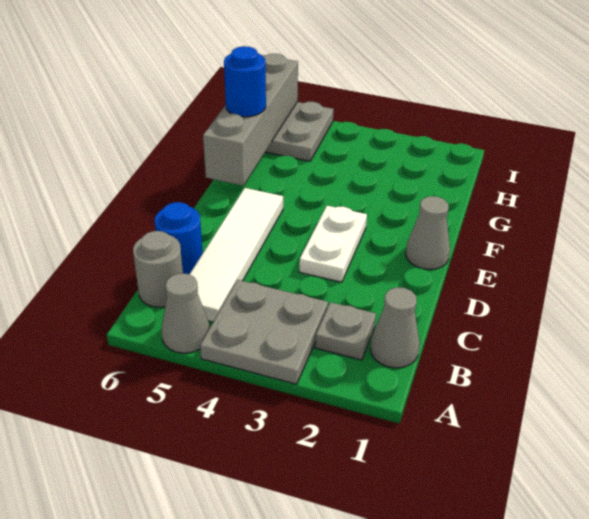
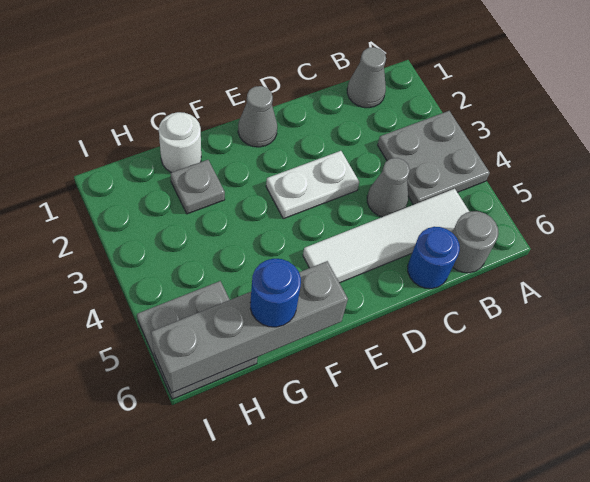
grey 1x1 cone [162,273,210,353] -> grey 1x1 cone moved to [367,158,410,217]
grey 1x1 plate [315,302,376,360] -> grey 1x1 plate moved to [170,160,225,214]
none -> white 1x1 round brick [159,112,201,173]

